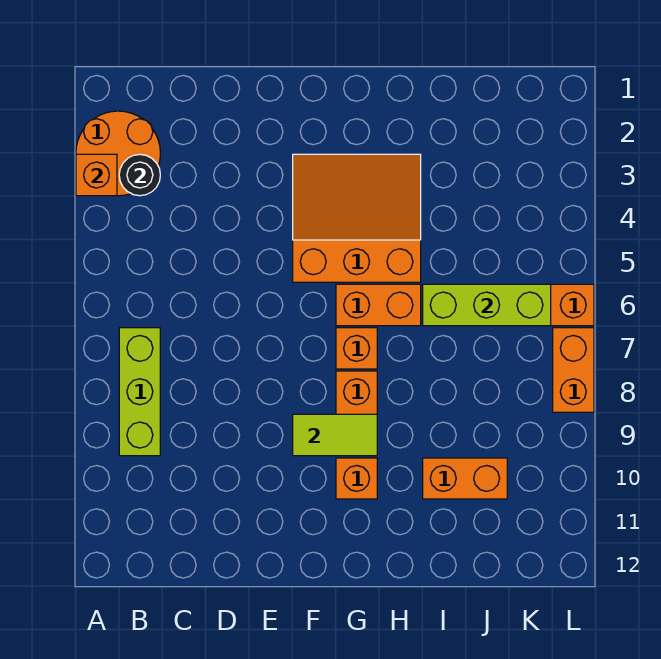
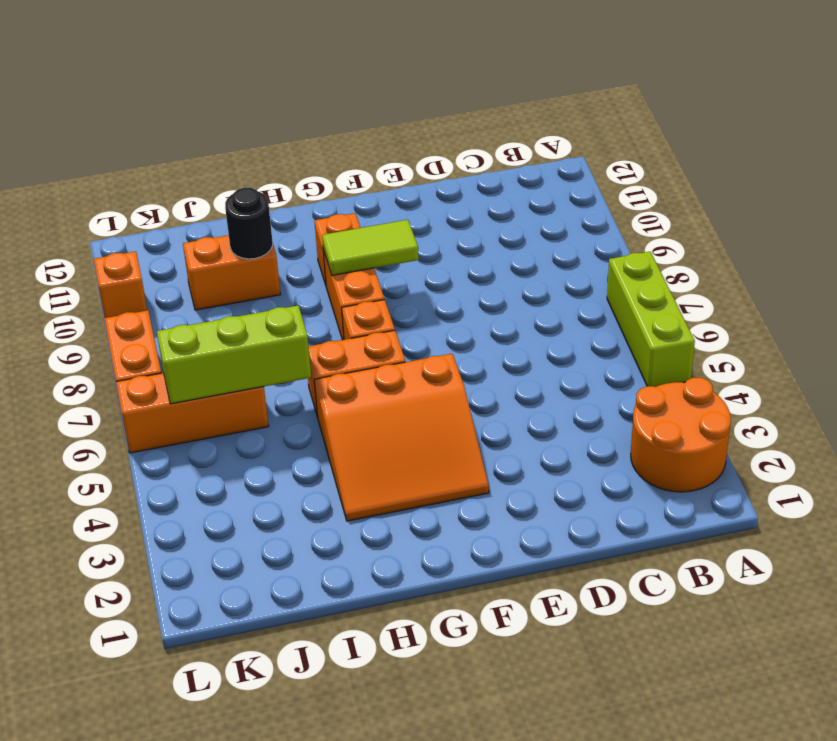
orange 1x1 brick [76,154,117,196] -> orange 1x1 brick moved to [94,251,147,318]
black 1x1 round brick [119,154,160,196] -> black 1x1 round brick moved to [225,188,273,259]
lime 1x3 brick [119,328,160,456] -> lime 1x3 brick moved to [607,252,695,387]

